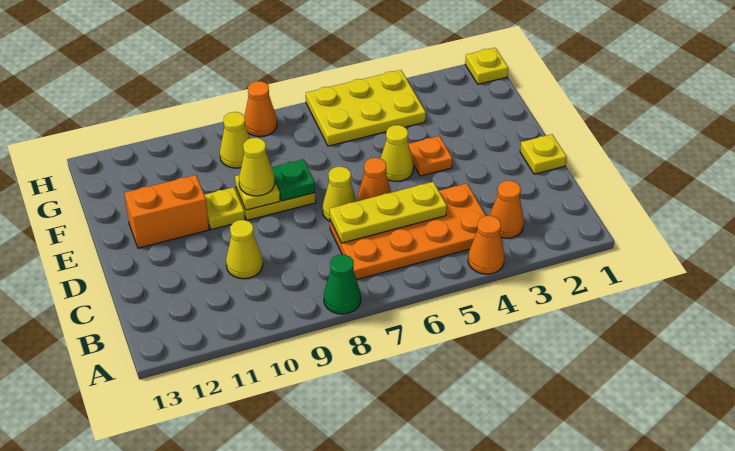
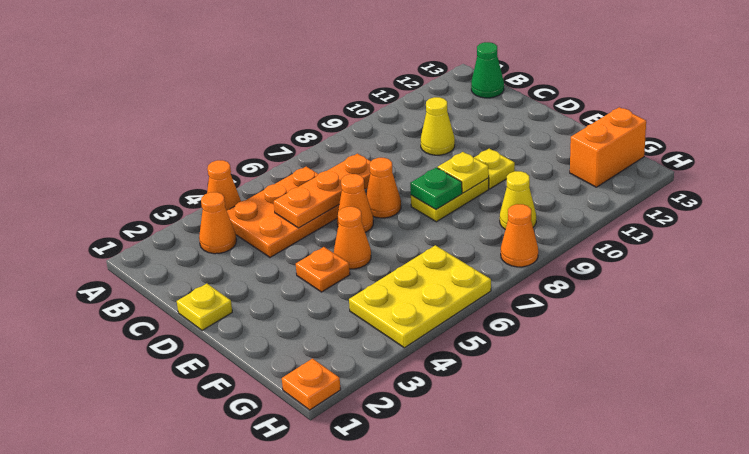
green 1x1 cone [324,255,361,314] -> green 1x1 cone moved to [471,42,504,98]
orange 2x4 plate [330,183,486,280] -> orange 2x3 plate [227,167,339,257]
yellow 1x3 plate [330,182,447,243] -> orange 1x3 plate [274,154,371,228]
yellow 1x1 cone [322,167,356,221] -> orange 1x1 cone [366,158,401,218]
yellow 1x1 cone [380,125,413,181] -> orange 1x1 cone [334,207,371,269]
yellow 1x1 cone [239,138,275,196] -> none
orange 1x2 brick [124,175,209,248] -> orange 1x2 brick moved to [570,107,646,187]
yellow 1x1 plate [465,48,508,84] -> orange 1x1 plate [282,359,341,410]

